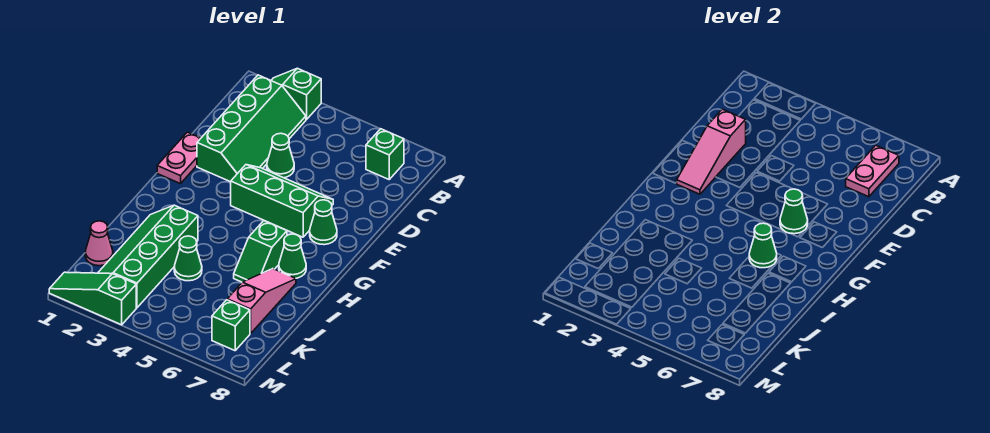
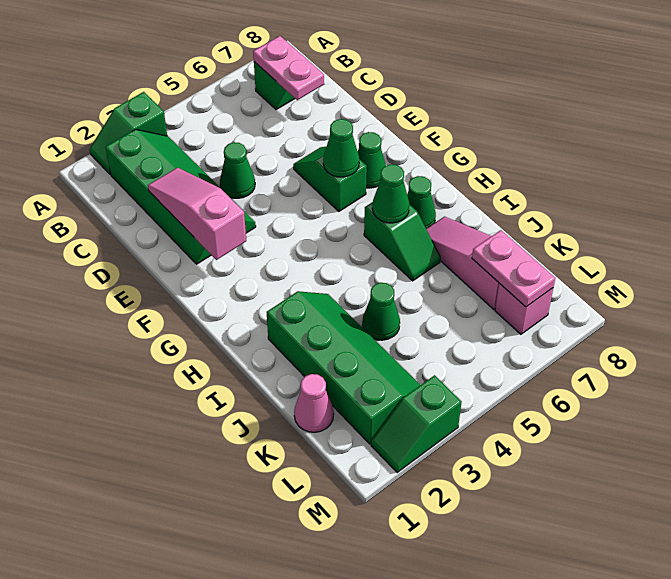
pink 1x3 slope [677,109,746,194] -> pink 1x3 slope turned to [148,168,246,260]
pink 1x2 plate [157,132,201,184] -> pink 1x2 plate moved to [472,230,555,307]
green 2x3 slope [231,165,333,237] -> green 1x2 slope [293,147,367,211]
green 2x4 slope [98,205,198,308] -> green 2x4 slope turned to [267,291,420,444]
green 1x1 brick [212,300,250,351] -> pink 1x1 brick [495,284,553,334]
green 1x3 slope [49,272,136,325] -> green 1x2 slope [371,375,462,473]

